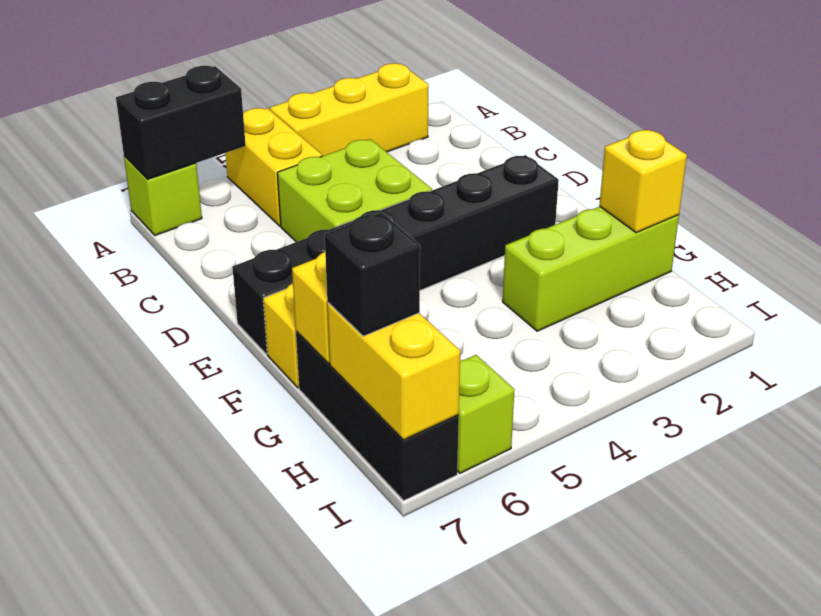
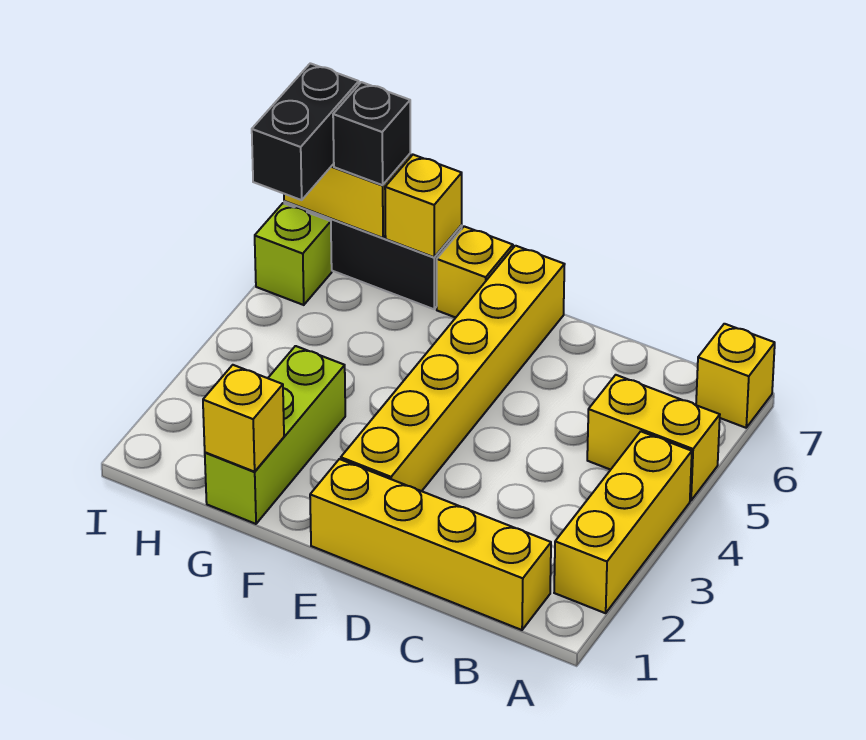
black 1x2 brick [116,66,246,179] -> black 1x2 brick moved to [252,63,359,200]
lime 1x1 brick [124,156,202,235] -> yellow 1x1 brick [696,324,775,428]
none -> yellow 1x4 brick [310,459,551,630]
lime 2x2 brick [277,139,432,242] -> none
black 1x6 brick [232,155,559,354] -> yellow 1x6 brick [341,246,565,491]

